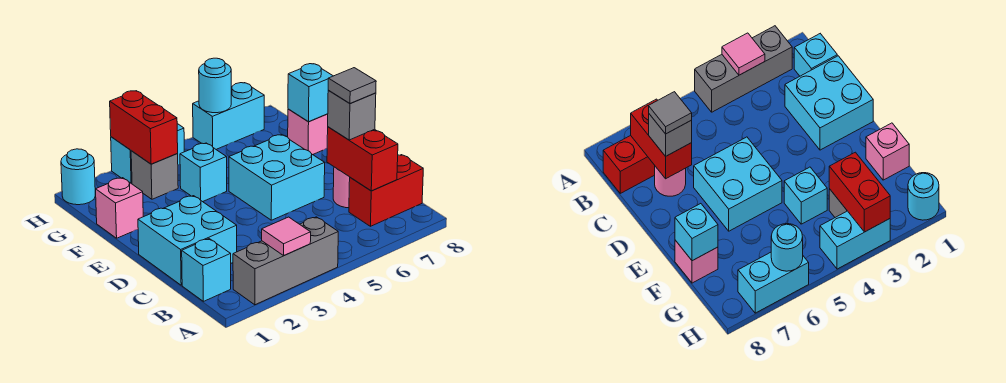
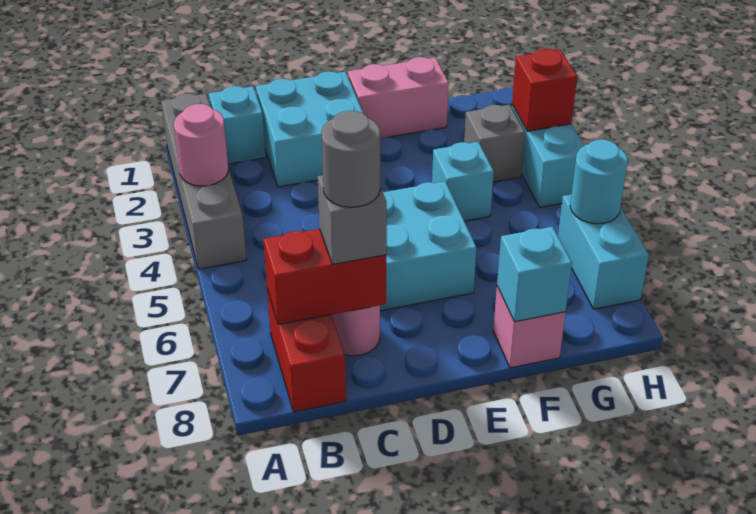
grey 1x3 brick [233,217,338,305] -> grey 1x4 brick [161,94,247,269]
pink 1x1 tile [262,217,311,255] -> pink 1x1 round brick [174,104,228,186]
grey 1x1 tile [328,68,376,104] -> grey 1x1 round brick [321,111,380,207]
pink 1x1 brick [96,178,143,238] -> pink 1x2 brick [348,57,449,138]
red 1x2 brick [110,91,178,164] -> red 1x1 brick [512,49,577,131]
cyan 1x1 round brick [61,149,95,205] -> none

